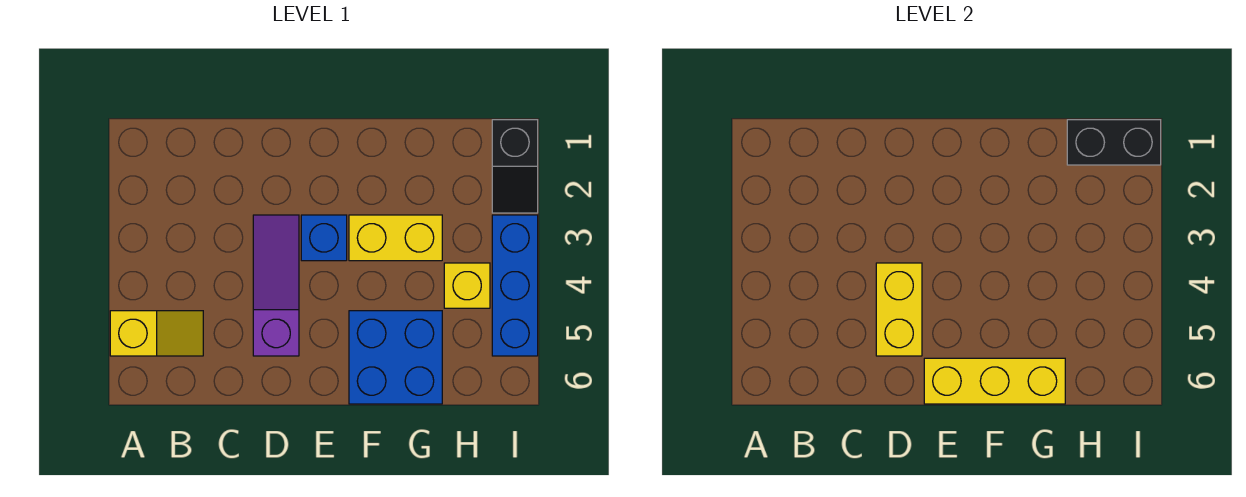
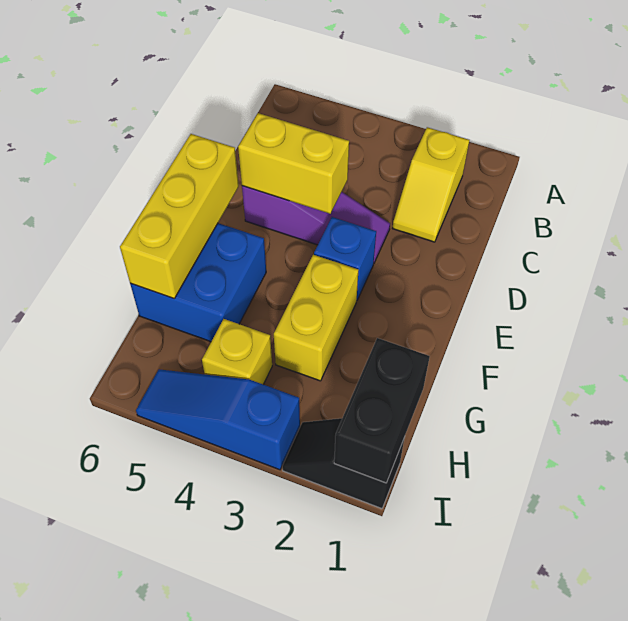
yellow 1x2 slope [110,311,203,356] -> yellow 1x2 slope moved to [392,127,469,242]
blue 1x3 brick [492,215,538,356] -> blue 1x3 slope [136,369,300,470]

